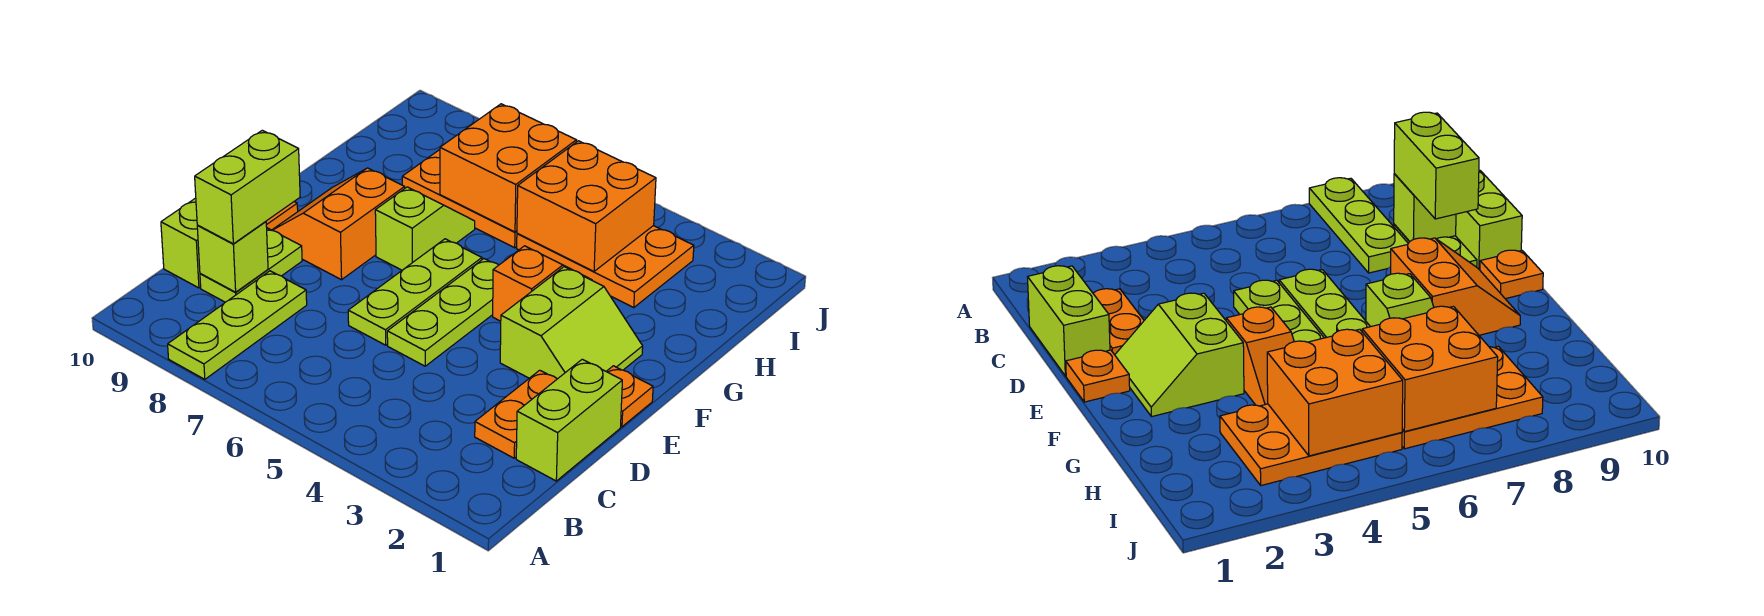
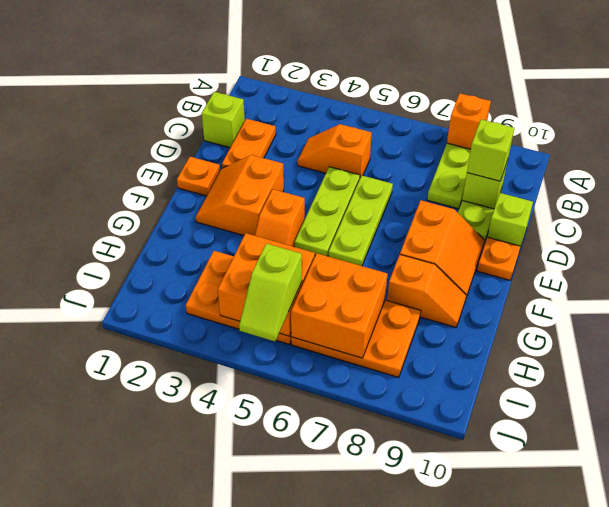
none -> orange 1x1 brick [447,93,491,149]
lime 1x2 brick [516,359,622,481] -> lime 1x1 brick [202,92,245,148]
none -> orange 1x2 slope [297,124,372,177]
lime 1x2 brick [195,130,300,244] -> lime 1x1 brick [467,119,514,181]
lime 1x2 brick [161,198,201,288] -> lime 1x1 brick [487,193,533,248]
lime 2x2 slope [500,267,643,379] -> orange 2x2 slope [196,155,284,236]
lime 1x2 slope [375,187,475,270] -> lime 1x2 slope moved to [239,243,302,341]
none -> orange 1x2 slope [387,255,466,327]

